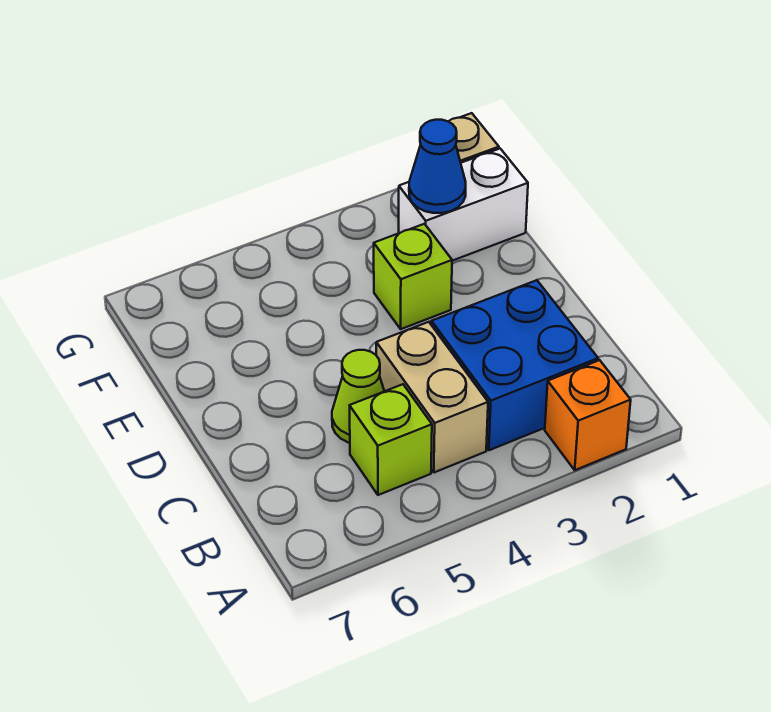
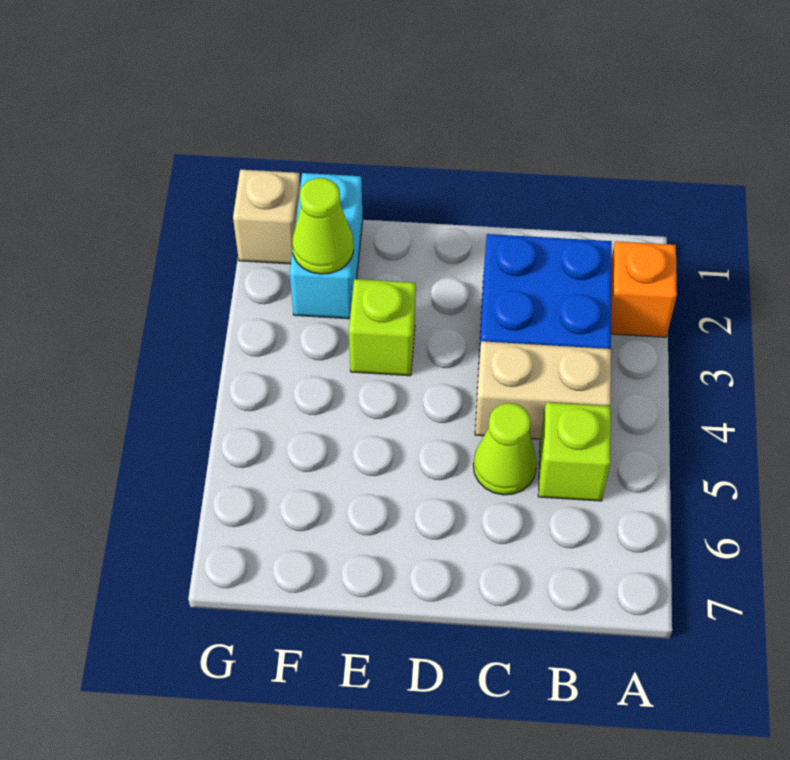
white 1x2 brick [399,149,528,261] -> cyan 1x2 brick [290,173,363,319]
blue 1x1 cone [409,120,466,213] -> lime 1x1 cone [292,178,354,274]

